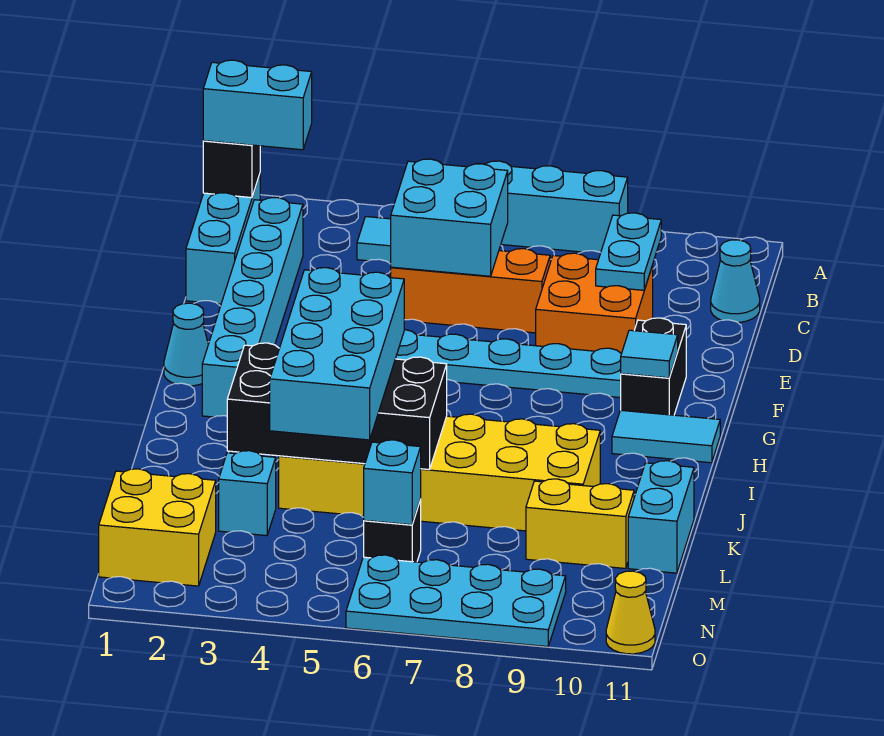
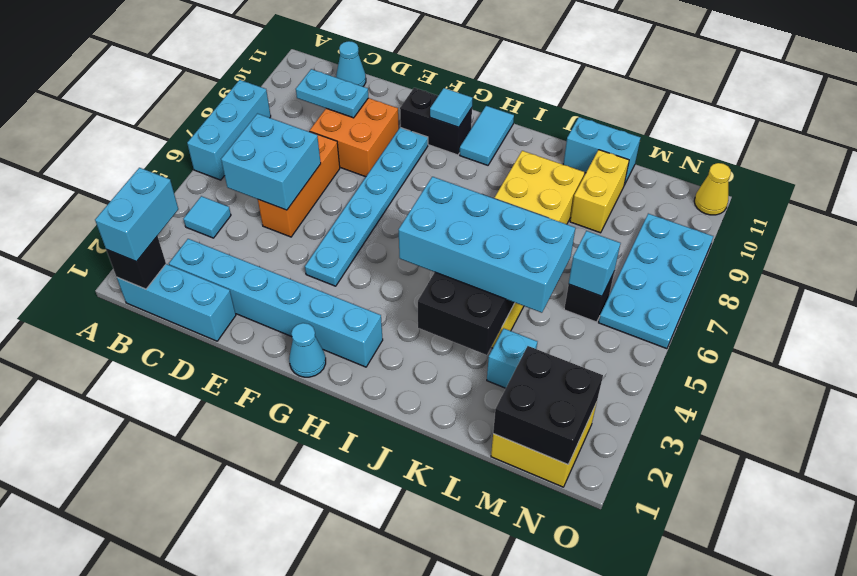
none -> black 2x2 brick [493,346,603,464]

